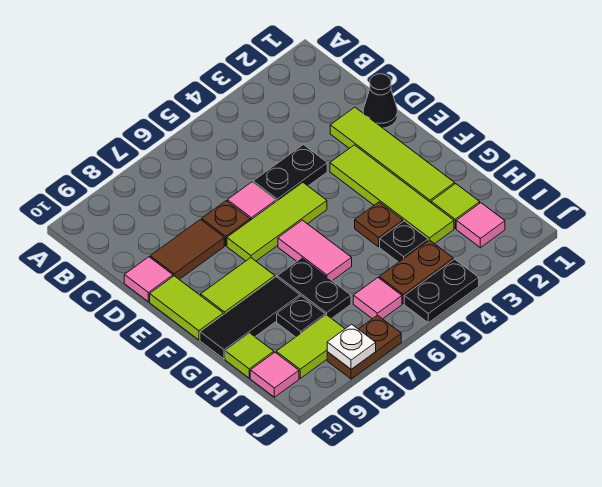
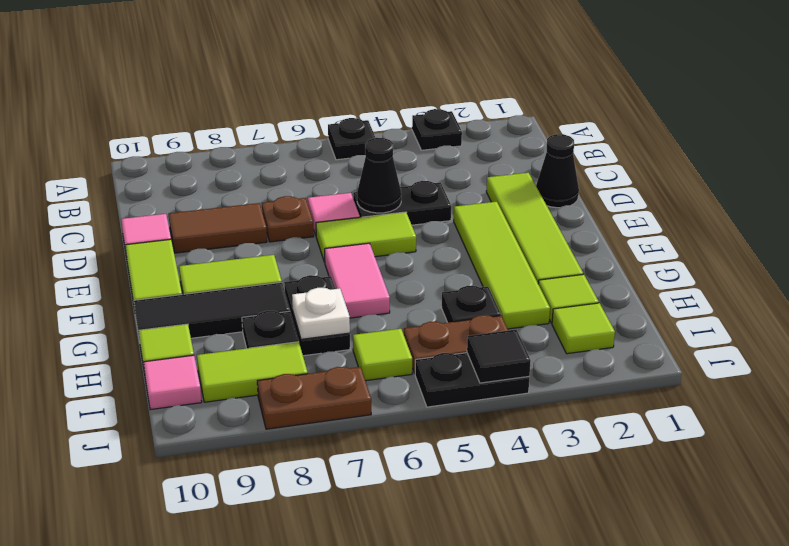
none -> black 1x1 plate [412,109,462,150]
none -> black 1x1 plate [328,118,375,160]
none -> black 1x1 cone [357,138,401,213]
lime 1x3 tile [227,183,327,261] -> lime 1x2 tile [316,212,416,262]
brown 1x1 plate [355,202,403,247] -> none
pink 1x1 tile [456,203,505,248] -> lime 1x1 tile [552,303,615,354]
pink 1x1 tile [353,278,402,319] -> lime 1x1 tile [353,329,412,381]
none -> black 1x1 tile [467,330,531,383]
white 1x1 plate [327,324,376,369] -> white 1x1 plate moved to [292,288,350,339]

